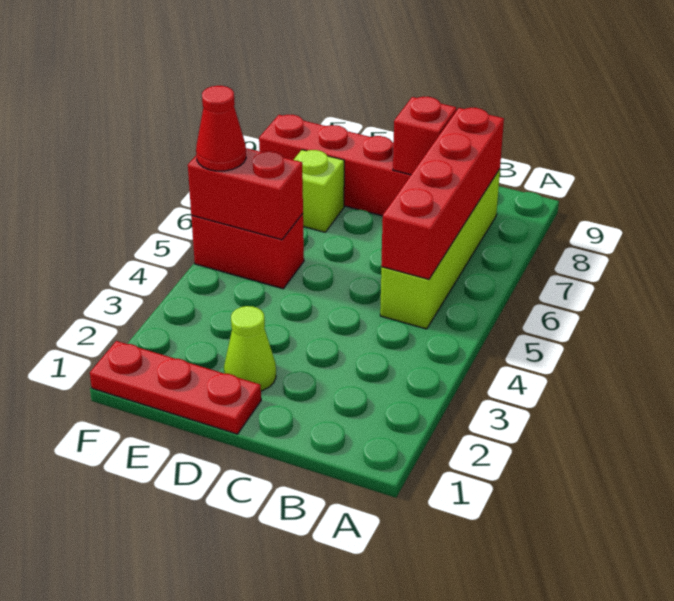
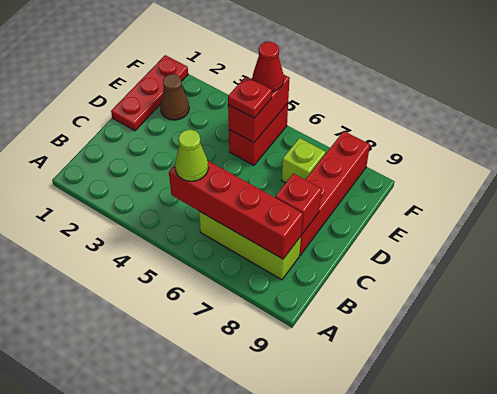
lime 1x4 brick [380,169,500,329] -> lime 1x3 brick [199,211,301,280]
lime 1x1 cone [224,306,276,391] -> lime 1x1 cone moved to [175,130,208,181]
none -> brown 1x1 cone [160,74,189,120]
none -> red 1x1 plate [228,76,272,118]

